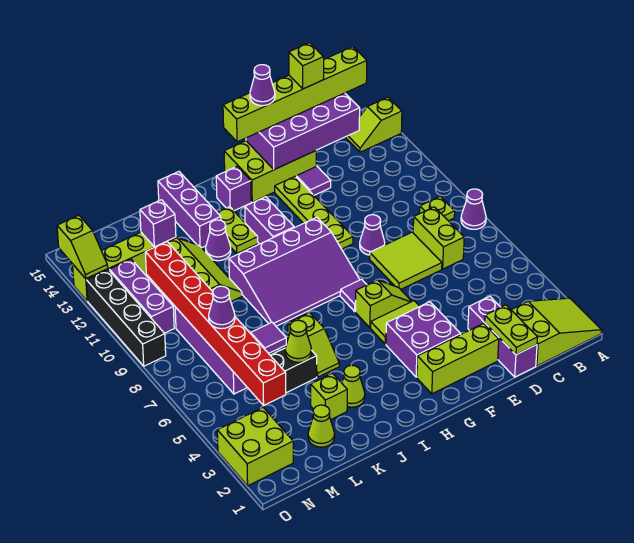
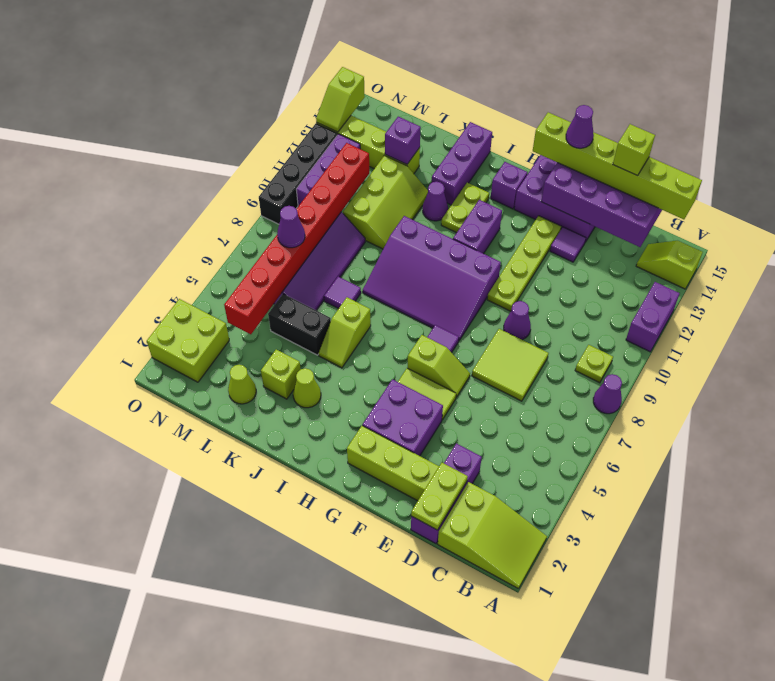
none -> purple 1x2 brick [626,282,680,352]
lime 1x2 brick [413,207,464,269] -> none
lime 2x3 brick [224,141,316,202] -> purple 2x3 brick [514,155,595,242]
lime 1x1 cone [285,320,311,362] -> none

